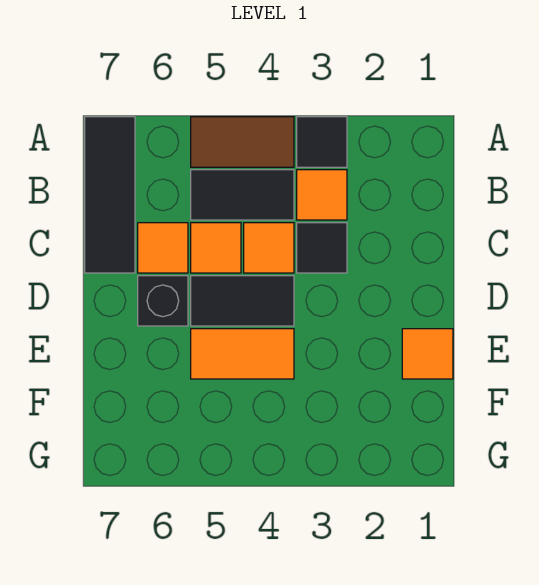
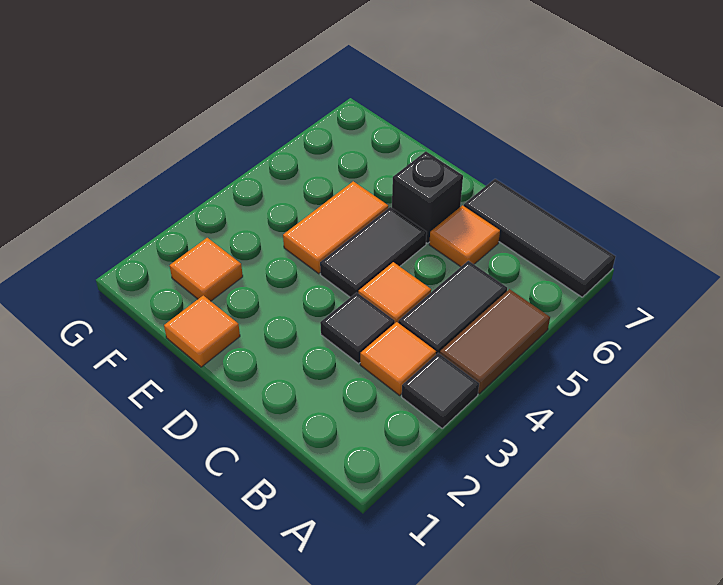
orange 1x1 tile [191,223,241,273] -> orange 1x1 tile moved to [170,238,243,301]

